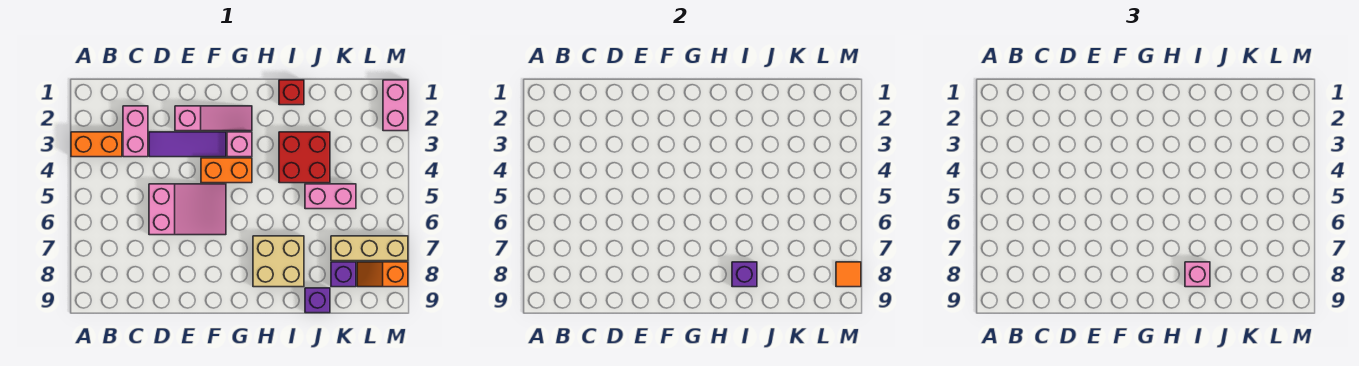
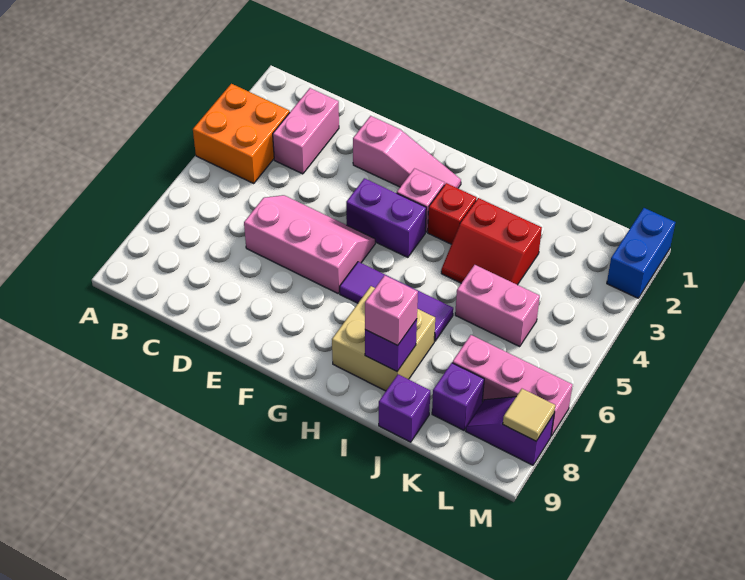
orange 1x2 brick [71,132,122,157] -> orange 2x2 brick [193,84,290,183]
purple 1x3 tile [149,132,226,157] -> purple 1x3 tile moved to [340,262,453,341]
pink 2x3 slope [149,184,226,235] -> pink 2x3 slope turned to [244,195,375,293]
orange 1x2 brick [201,158,252,183] -> purple 1x2 brick [346,178,426,257]
red 1x1 brick [279,80,304,105] -> red 1x1 brick moved to [428,183,477,244]
red 2x2 brick [279,132,330,183] -> red 2x2 slope [441,198,542,285]
tan 1x3 brick [331,236,408,261] -> pink 1x3 brick [452,335,573,436]
orange 1x2 slope [357,262,408,287] -> purple 1x2 slope [466,397,554,465]
pink 1x2 brick [383,80,408,131] -> blue 1x2 brick [607,208,675,298]
orange 1x1 tile [836,262,861,287] -> tan 1x1 tile [503,389,555,441]

